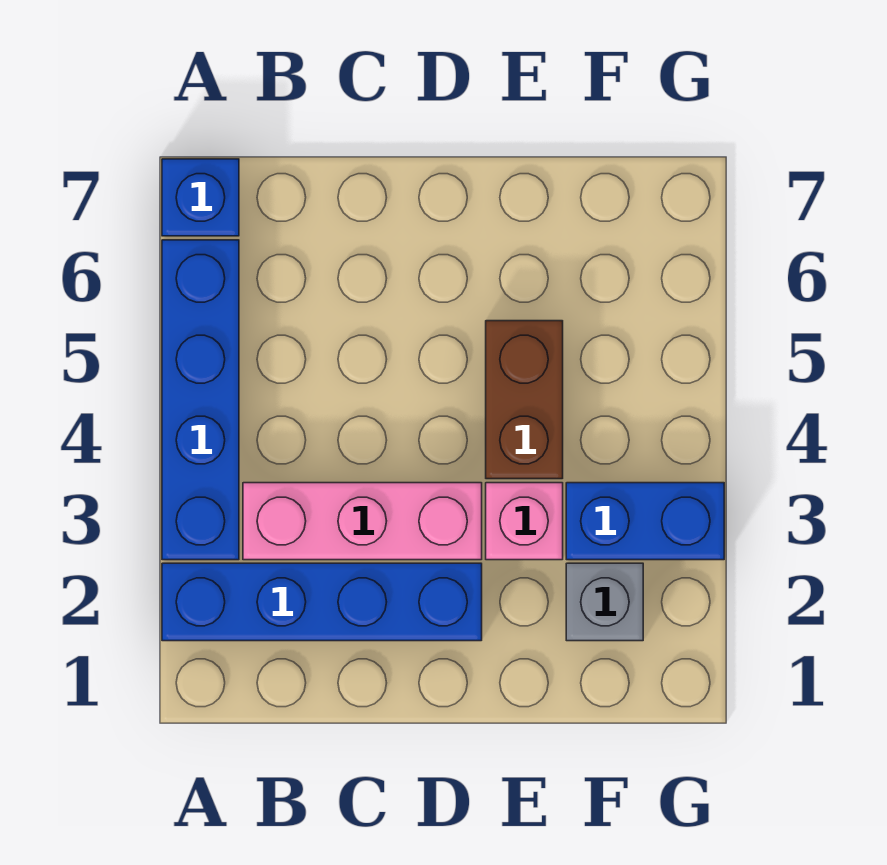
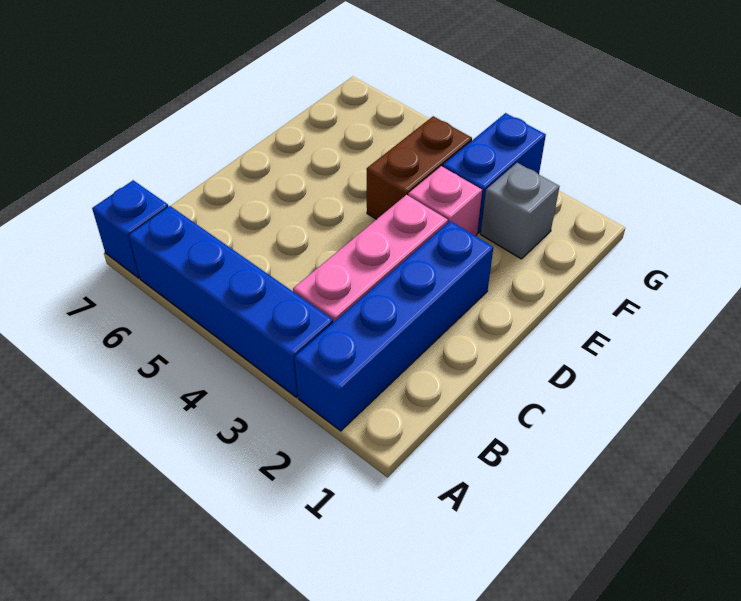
brown 1x2 brick [486,321,563,479] -> brown 1x2 brick turned to [367,116,472,219]

